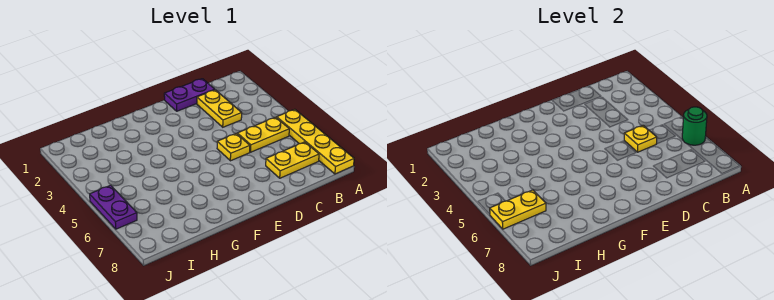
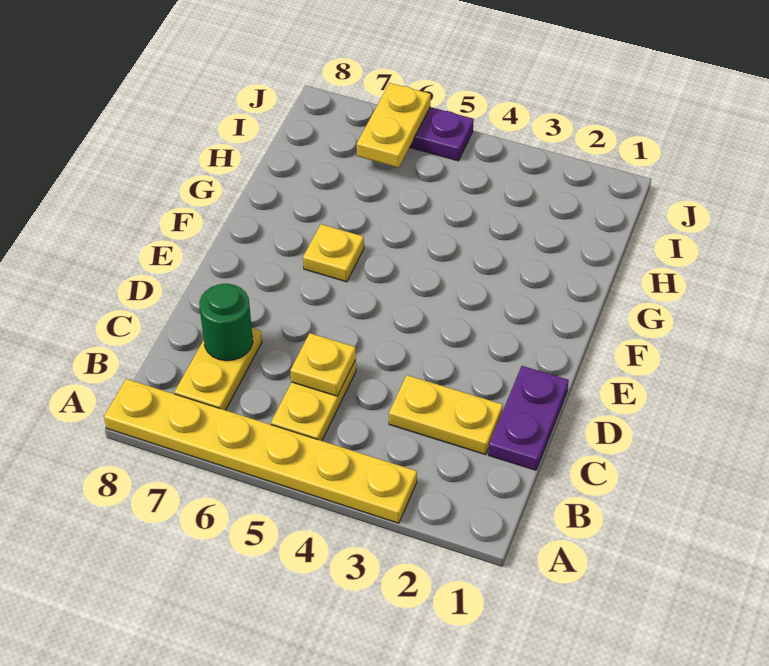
yellow 1x4 plate [277,109,354,174] -> yellow 1x6 plate [104,379,417,523]
green 1x1 round brick [682,107,707,145] -> green 1x1 round brick moved to [199,284,253,361]
yellow 1x1 plate [217,133,250,161] -> yellow 1x1 plate moved to [303,224,364,282]

